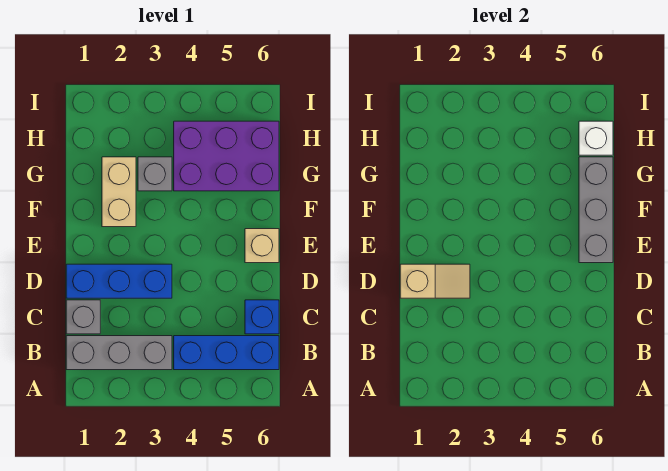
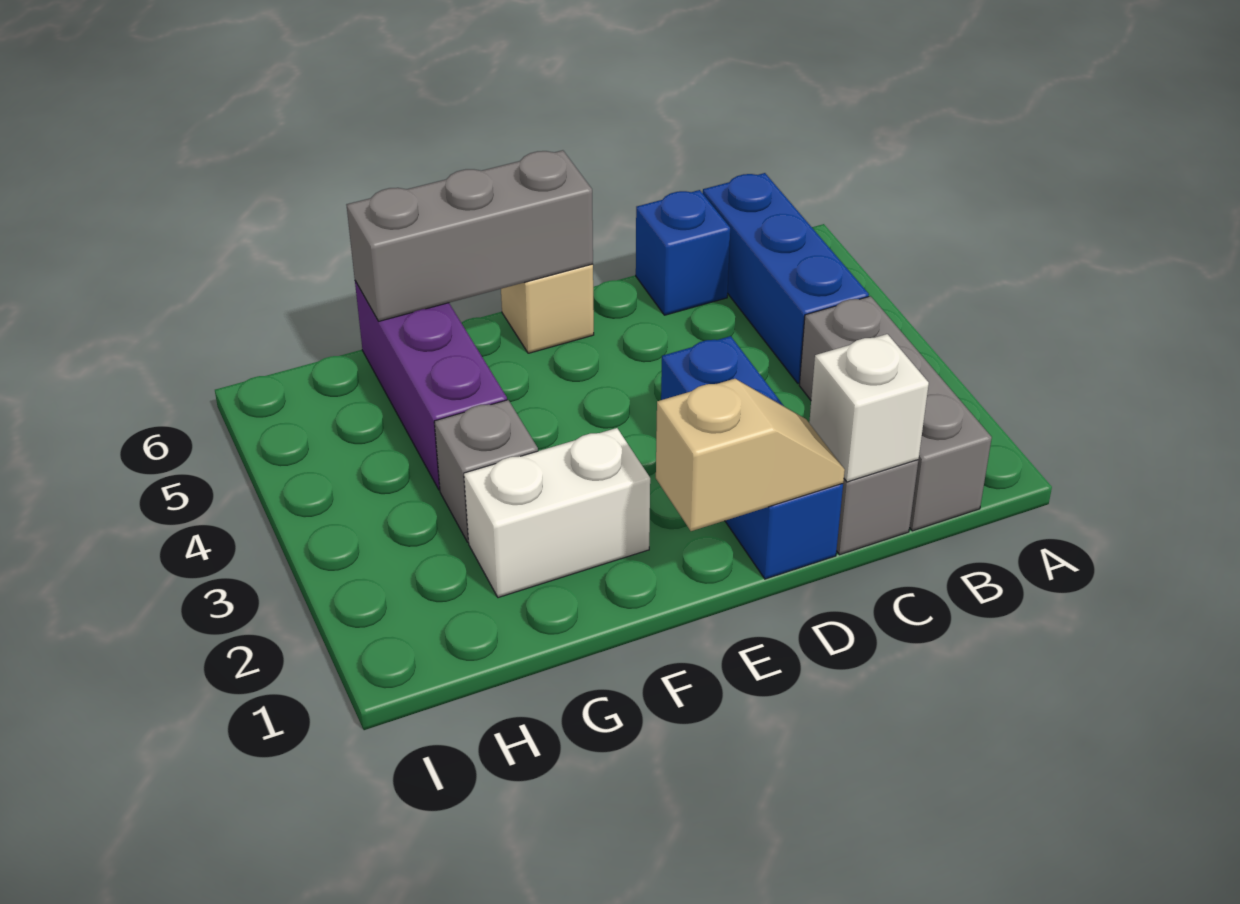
tan 1x2 slope [400,264,470,298] -> tan 1x2 slope turned to [656,379,845,531]
tan 1x2 brick [102,157,136,227] -> white 1x2 brick [464,428,650,598]
purple 2x3 brick [174,121,279,191] -> purple 1x3 brick [355,281,507,490]
white 1x1 brick [579,121,613,155] -> white 1x1 brick moved to [809,334,929,482]

